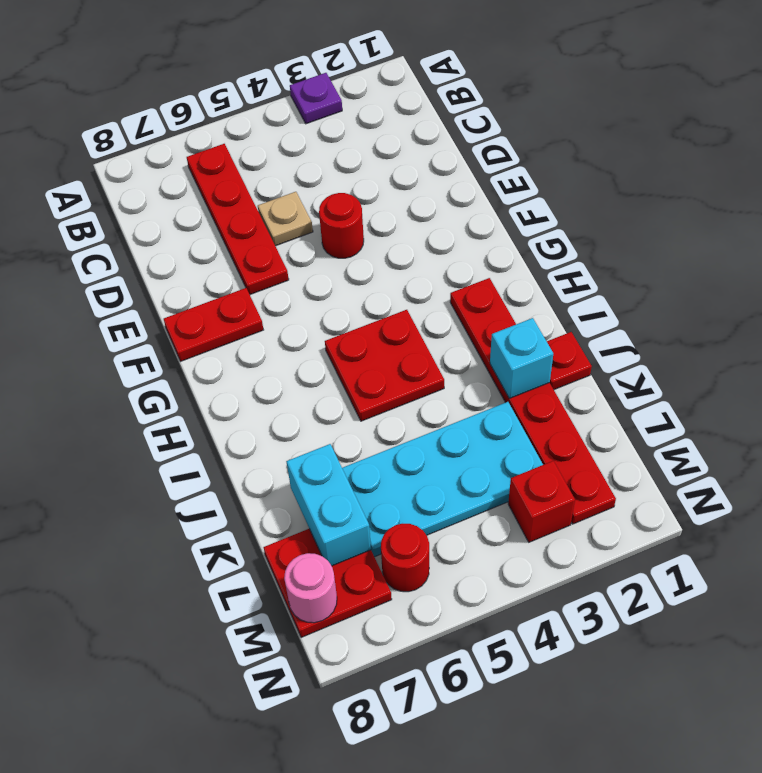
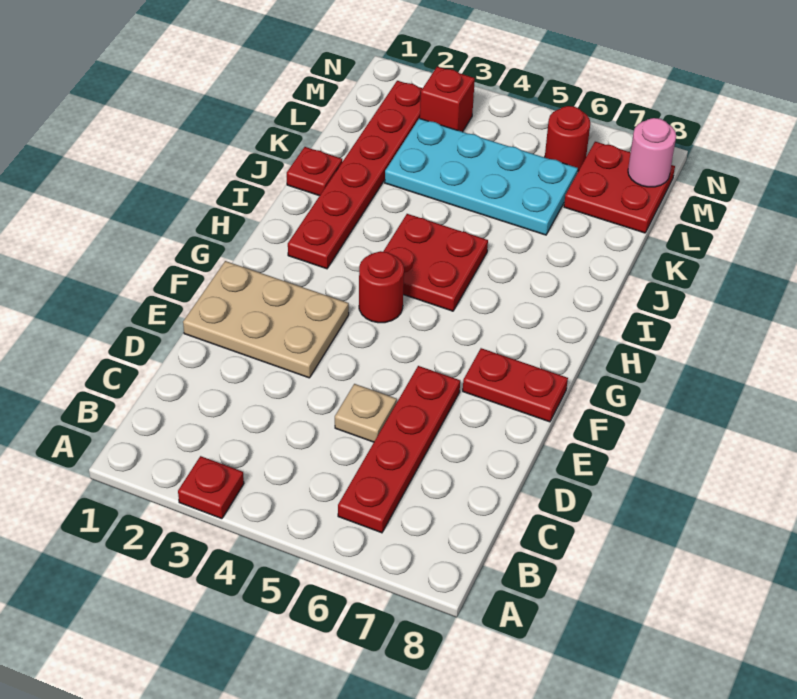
purple 1x1 plate [290,73,342,124] -> red 1x1 plate [178,456,244,519]
none -> tan 2x3 plate [183,261,349,378]
red 1x1 round brick [319,193,364,258] -> red 1x1 round brick moved to [359,251,404,323]
cyan 1x1 brick [490,318,553,398] -> none
cyan 1x2 brick [286,444,371,566] -> none

